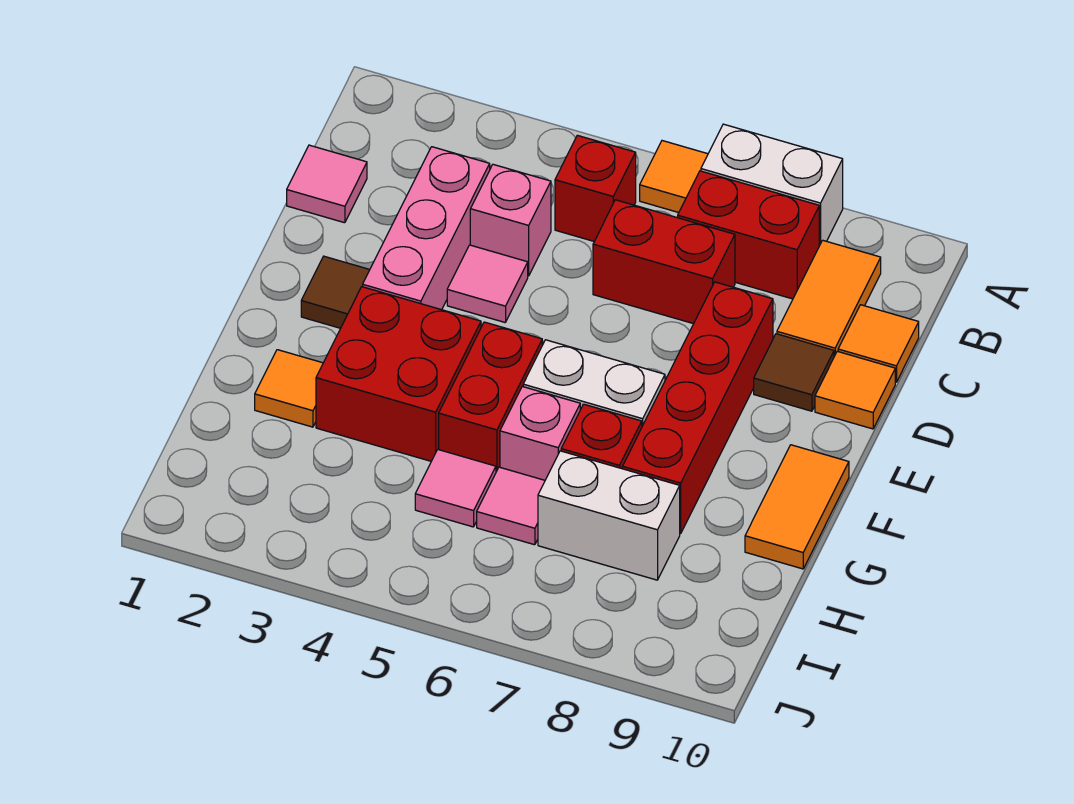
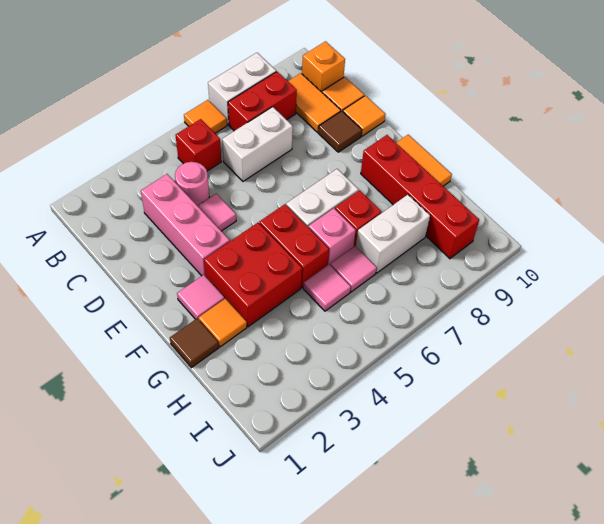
none -> orange 1x1 brick [302,41,345,92]
pink 1x1 tile [287,145,367,223] -> pink 1x1 tile moved to [177,275,225,320]
pink 1x1 brick [470,164,551,276] -> pink 1x1 round brick [175,162,209,206]
red 1x2 brick [593,200,735,324] -> white 1x2 brick [222,107,293,181]
red 1x4 brick [622,282,773,533] -> red 1x4 brick moved to [361,135,479,259]
brown 1x1 tile [301,256,370,328] -> brown 1x1 tile moved to [170,319,219,368]

